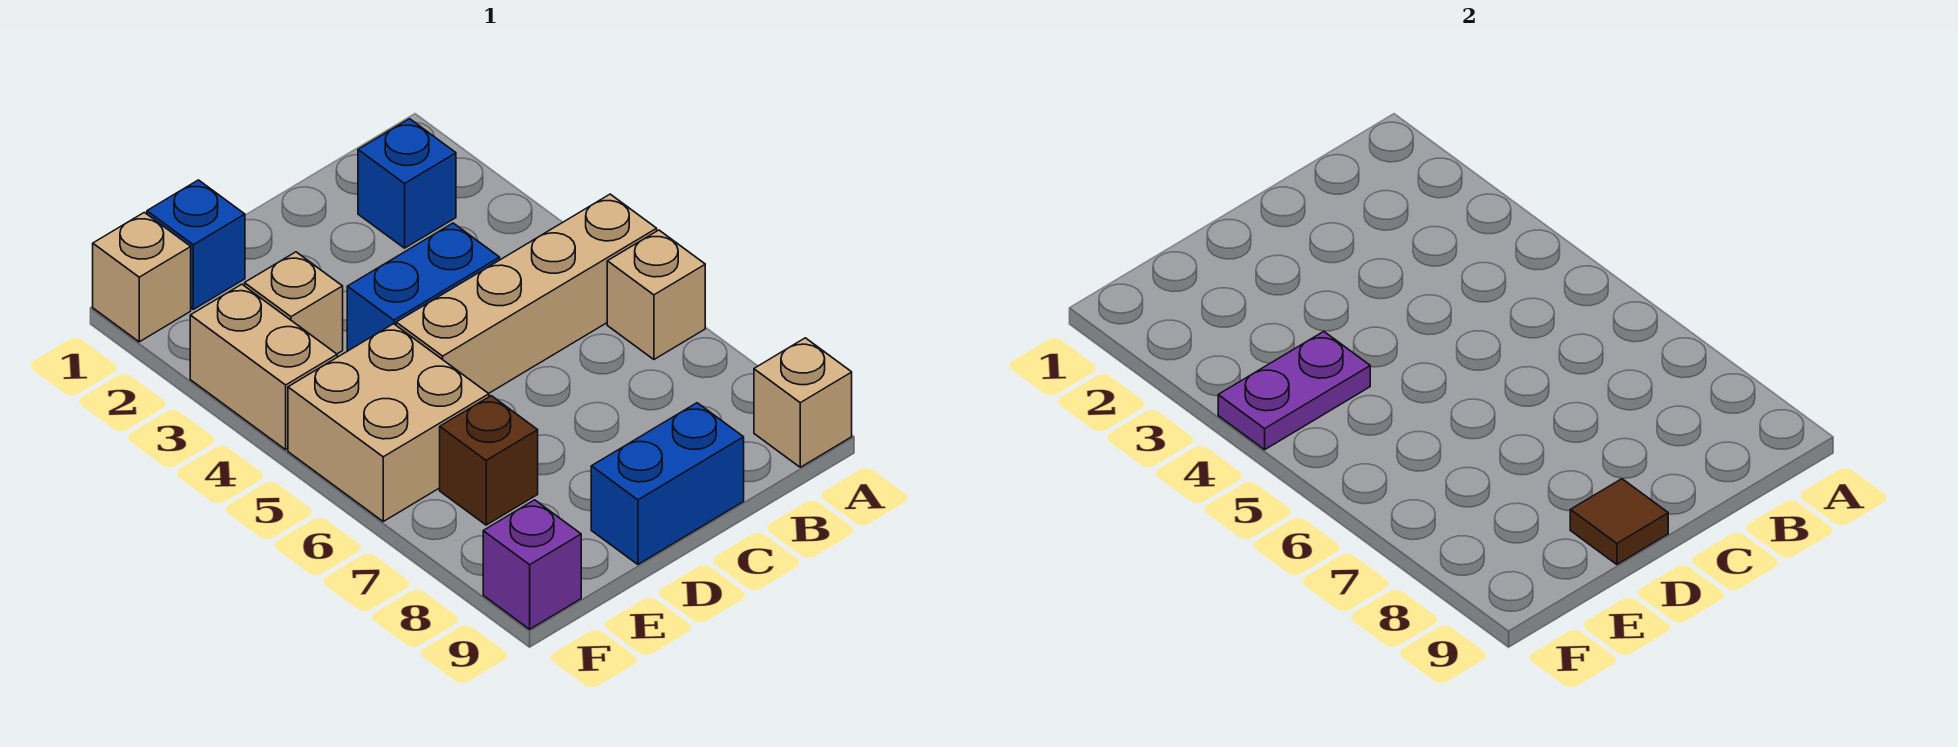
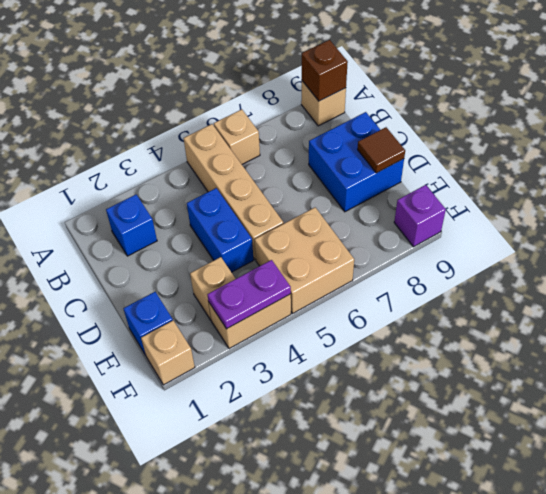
blue 1x2 brick [591,403,744,564] -> blue 2x2 brick [309,112,404,212]
purple 1x2 plate [1218,332,1370,450] -> purple 1x2 plate turned to [207,260,291,329]
brown 1x1 brick [440,396,538,525] -> brown 1x1 brick moved to [302,40,348,101]

